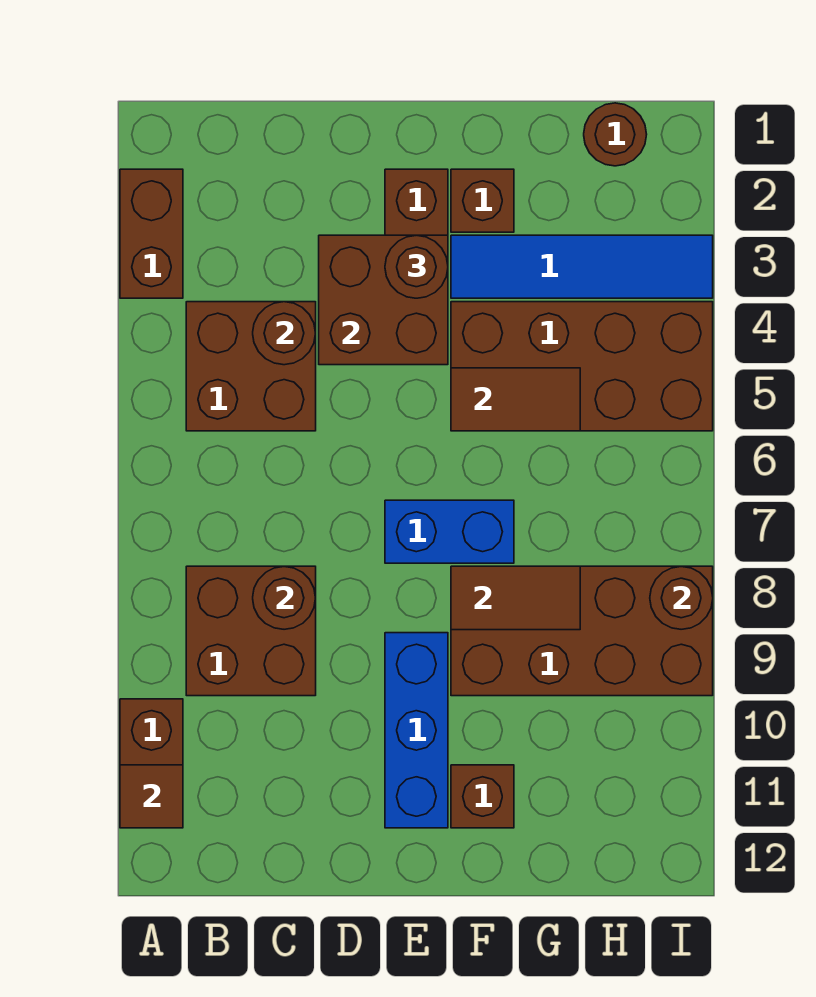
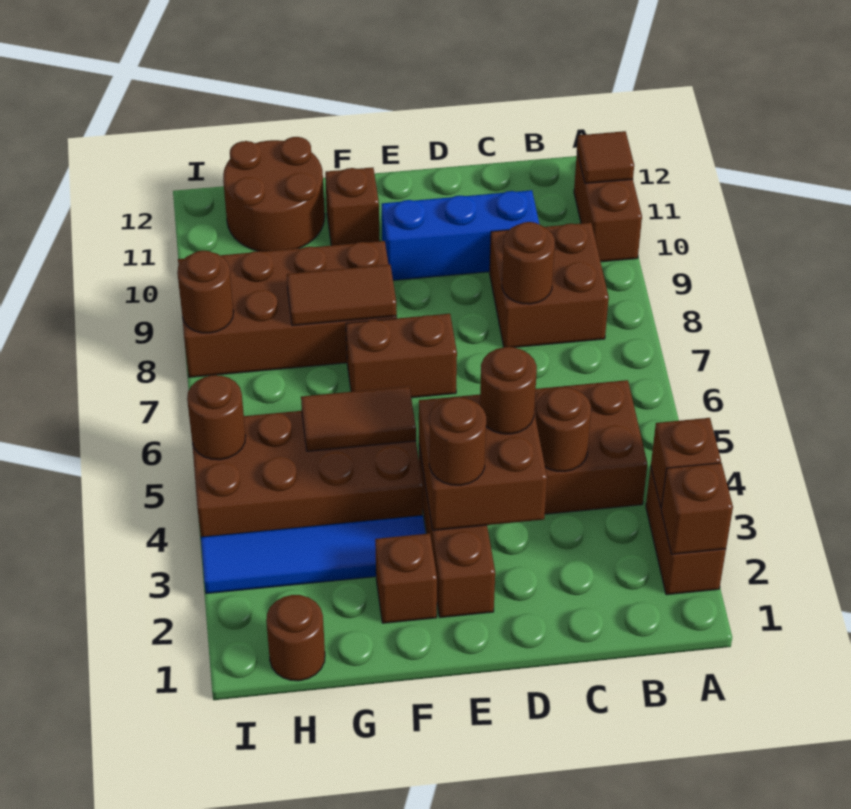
none -> brown 1x1 brick [661,463,733,554]
none -> brown 1x1 brick [651,418,721,508]
none -> brown 1x1 round brick [480,347,537,434]
blue 1x2 brick [385,500,514,563] -> brown 1x2 brick [346,314,457,398]
blue 1x3 brick [385,633,448,828] -> blue 1x3 brick turned to [382,190,539,280]
none -> brown 2x2 round brick [223,137,325,252]
none -> brown 1x1 round brick [187,375,246,460]

